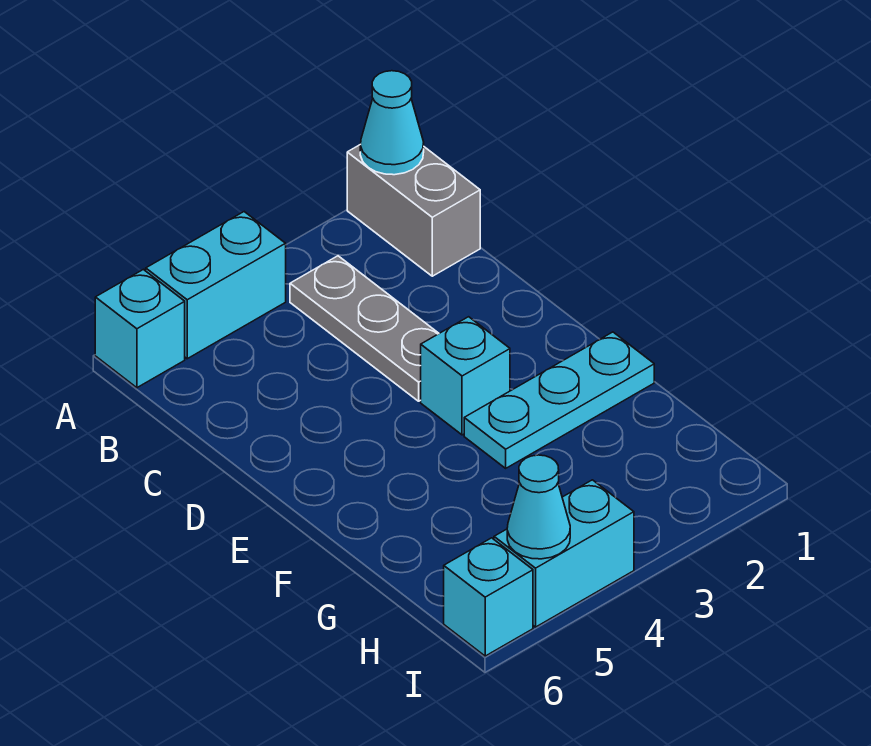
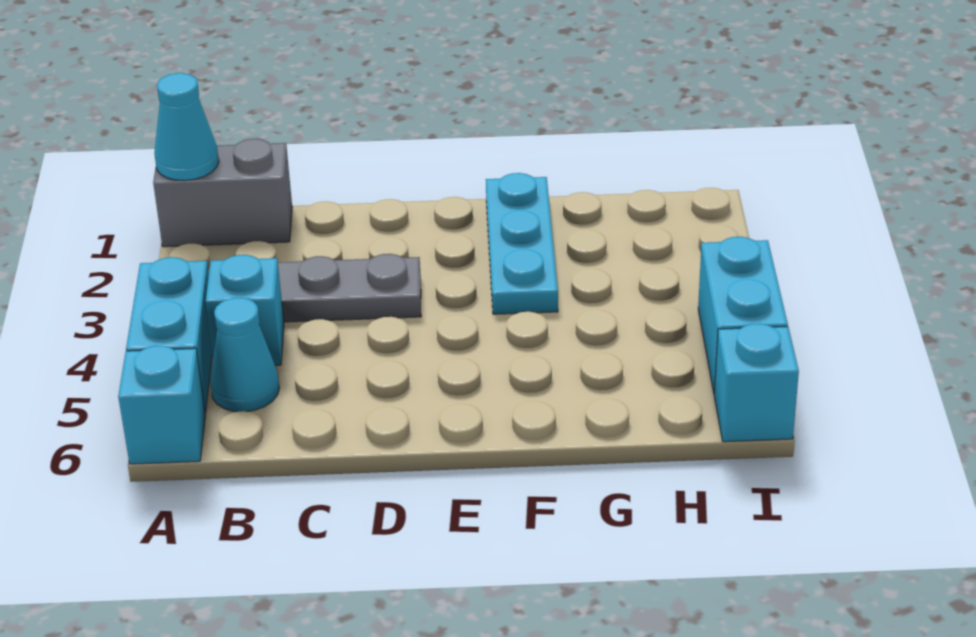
cyan 1x1 brick [421,317,510,435] -> cyan 1x1 brick moved to [206,255,284,365]
cyan 1x1 cone [507,455,570,559] -> cyan 1x1 cone moved to [210,298,279,412]

